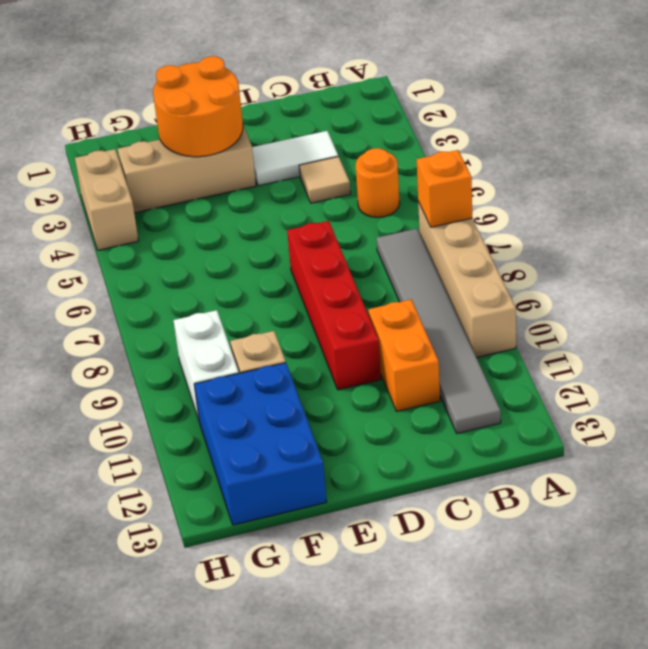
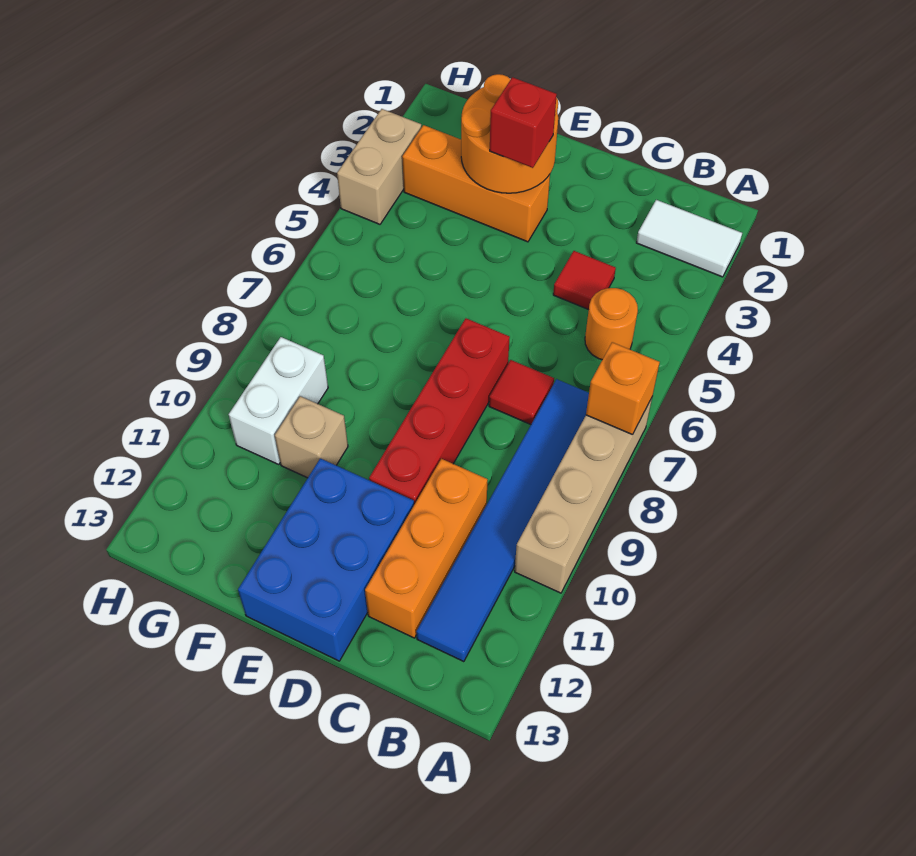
grey 1x6 tile [376,229,501,434] -> blue 1x6 tile [416,379,589,662]
white 1x2 tile [252,131,338,186] -> white 1x2 tile moved to [636,200,742,277]
tan 1x1 tile [299,157,351,203] -> red 1x1 tile [553,251,616,310]
none -> red 1x1 tile [489,360,554,424]
orange 1x2 brick [368,300,440,411] -> orange 1x3 brick [365,459,488,638]
tan 1x3 brick [118,125,256,213] -> orange 1x3 brick [402,125,550,242]
none -> red 1x1 brick [490,77,557,168]
blue 2x3 brick [194,363,327,525] -> blue 2x3 brick moved to [238,458,414,661]

